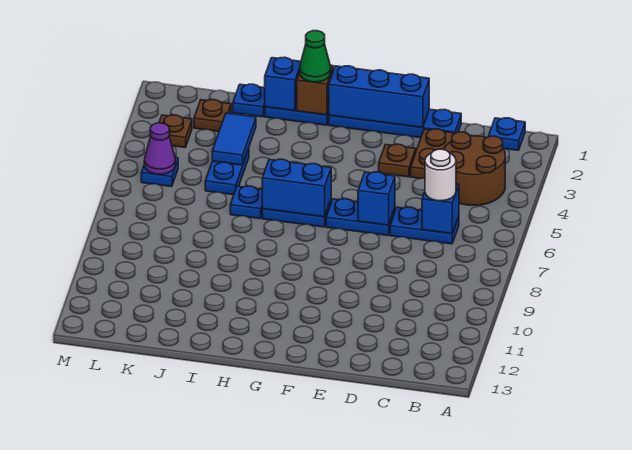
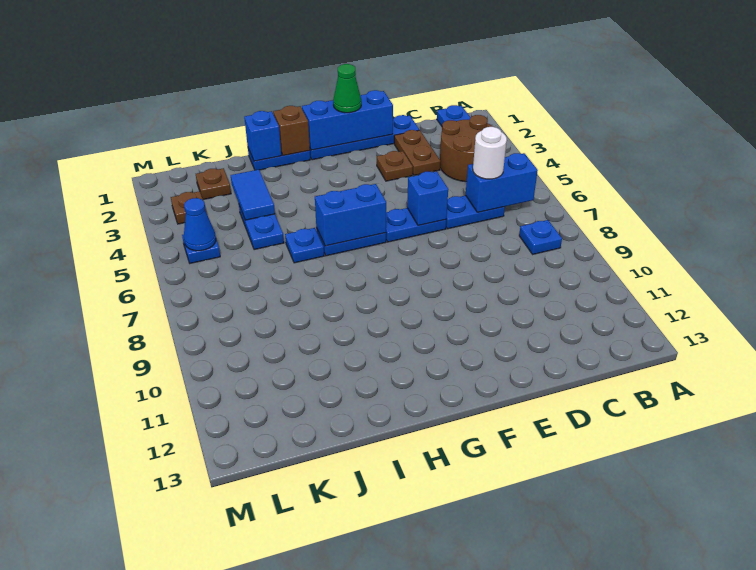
blue 1x1 brick [422,184,459,234] -> blue 1x2 brick [466,153,538,212]
green 1x1 cone [300,31,331,82] -> green 1x1 cone moved to [333,64,361,113]
blue 1x1 plate [233,84,265,117] -> blue 1x1 plate moved to [519,220,562,254]
purple 1x1 cone [144,123,175,174] -> blue 1x1 cone [184,198,216,251]

